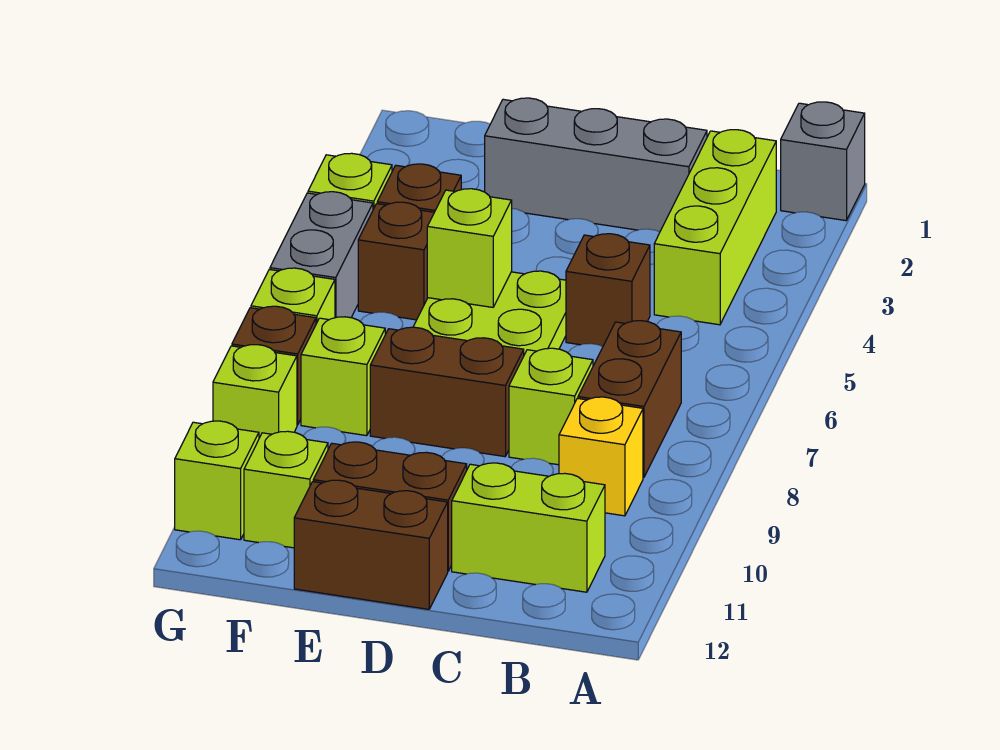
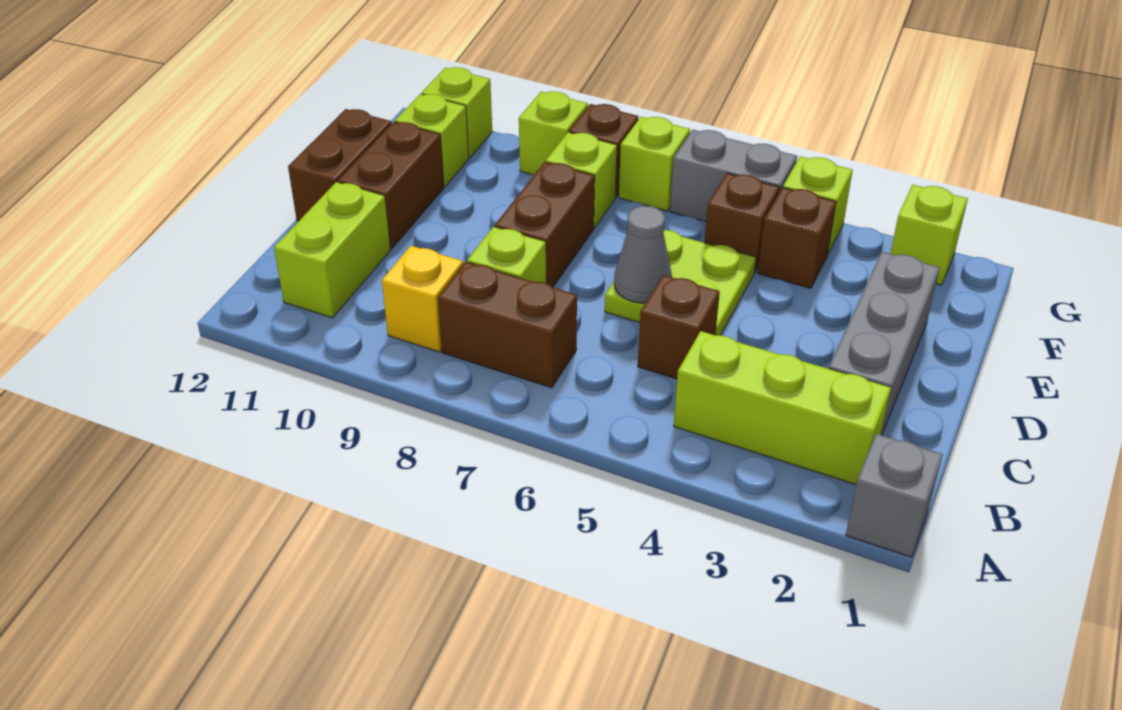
none -> grey 1x1 cone [614,206,672,303]
lime 1x1 brick [427,189,512,307] -> lime 1x1 brick moved to [890,185,968,285]

